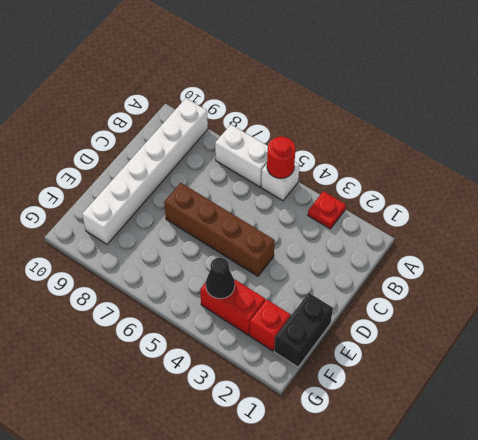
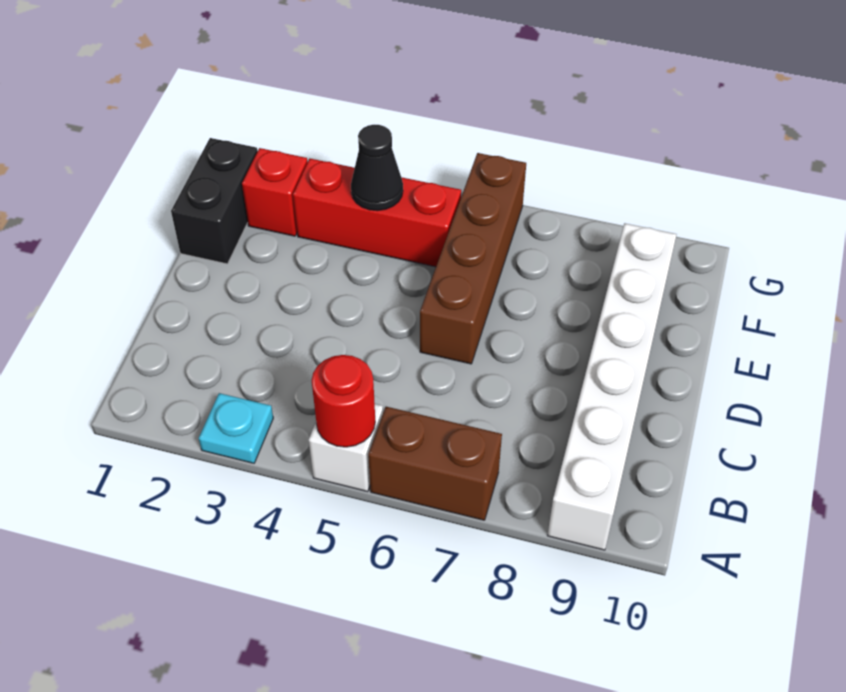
red 1x1 plate [308,191,346,229] -> cyan 1x1 plate [199,393,273,463]
white 1x2 brick [215,125,268,187] -> brown 1x2 brick [368,407,502,520]
brown 1x4 brick [164,183,275,276] -> brown 1x4 brick turned to [420,153,526,364]
red 1x2 brick [200,279,265,335] -> red 1x3 brick [293,159,461,267]

